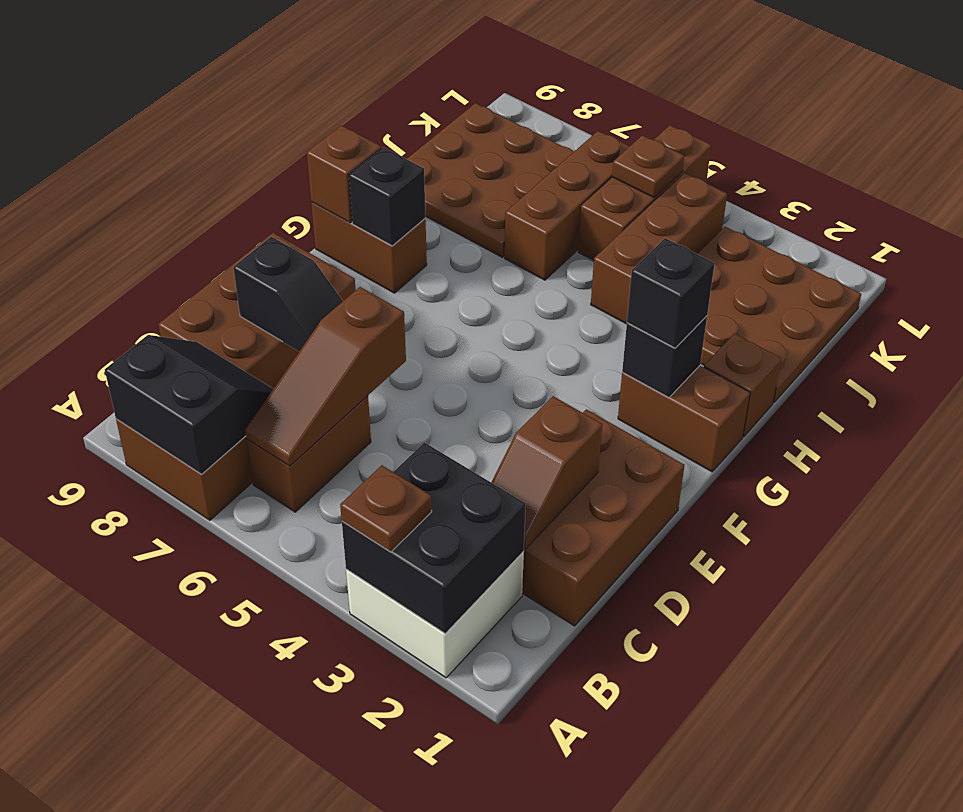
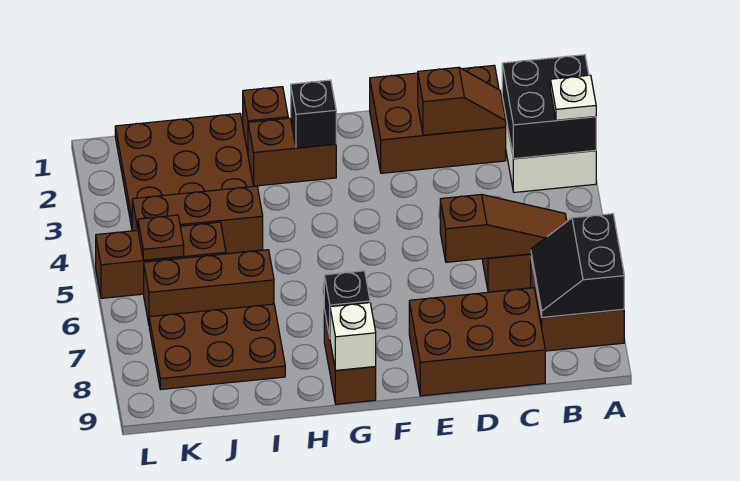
brown 1x1 plate [340,465,432,552] -> white 1x1 plate [550,75,596,120]
black 1x2 slope [233,237,343,351] -> none
brown 1x2 brick [618,366,750,472] -> brown 1x2 brick turned to [248,118,336,186]
black 1x1 brick [627,238,715,348] -> none
brown 1x1 brick [307,125,381,223] -> white 1x1 brick [330,303,376,370]
brown 3x3 plate [407,103,574,257] -> brown 2x3 plate [149,304,285,389]

